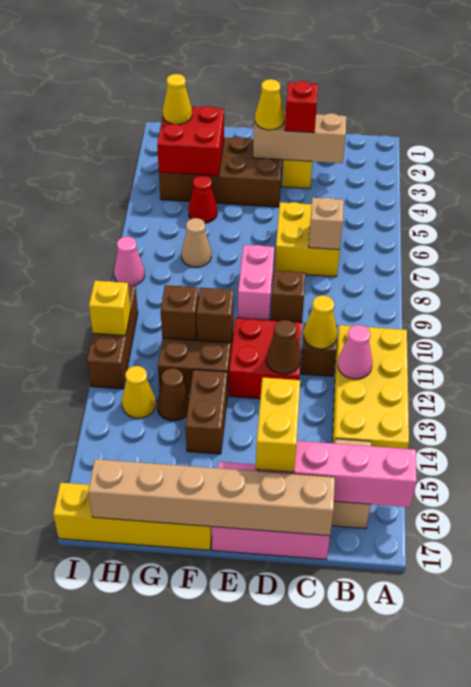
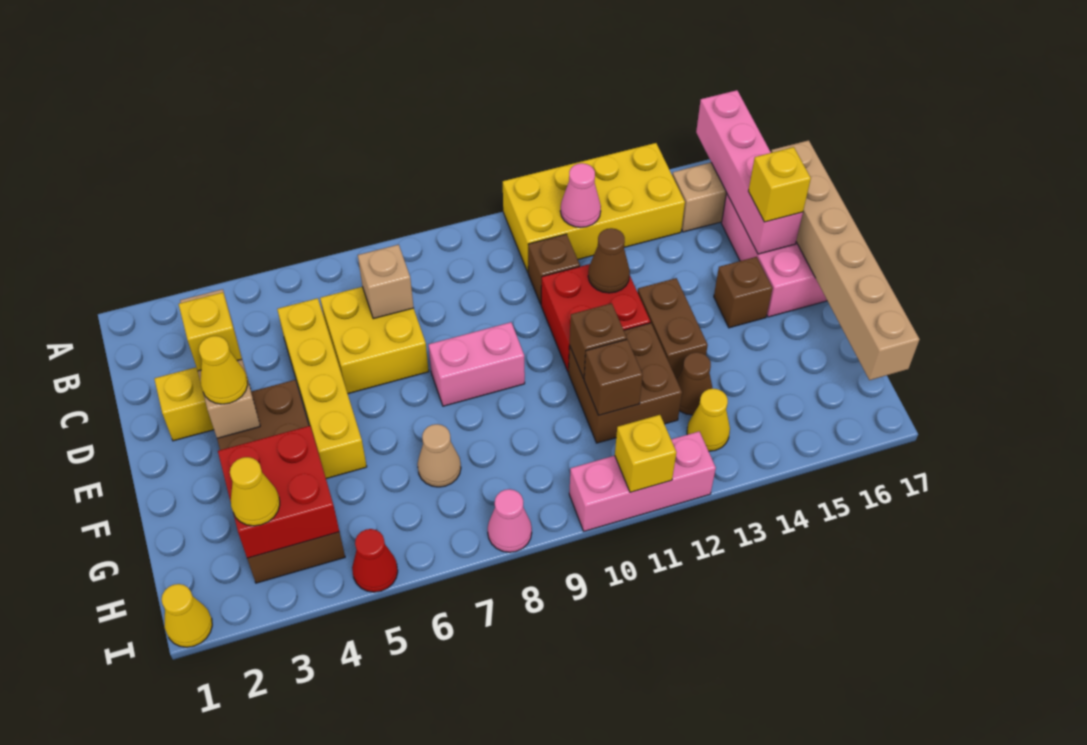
yellow 1x1 cone [304,295,337,349] -> yellow 1x1 cone moved to [162,584,212,647]
red 1x1 brick [285,81,318,133] -> yellow 1x1 brick [179,292,242,371]
brown 1x1 brick [271,270,306,322] -> brown 1x1 brick moved to [714,257,773,328]
yellow 1x2 brick [256,377,300,472] -> yellow 1x1 brick [748,147,811,222]
brown 1x2 brick [185,370,227,454] -> brown 1x2 brick turned to [638,278,708,379]
yellow 1x4 brick [53,483,212,550] -> yellow 1x4 brick moved to [277,298,367,479]
red 1x1 cone [188,175,217,223] -> red 1x1 cone moved to [352,529,398,592]
brown 1x3 brick [87,285,138,389] -> pink 1x3 brick [569,431,716,531]

